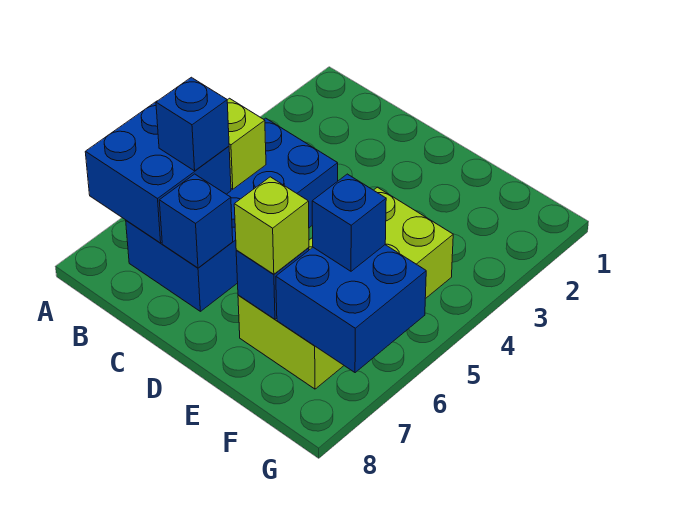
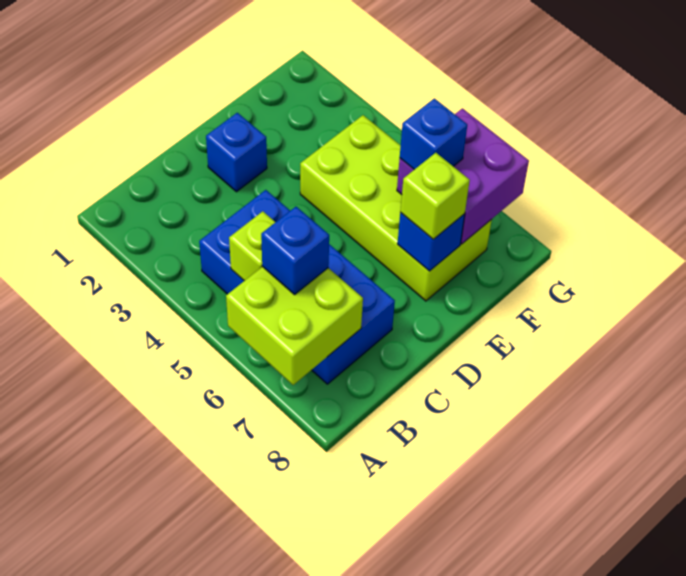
blue 2x2 brick [85,101,231,243] -> lime 2x2 brick [226,267,363,385]
blue 1x1 brick [159,174,233,268] -> blue 1x1 brick moved to [206,113,267,192]
blue 2x2 brick [276,245,426,373] -> purple 2x2 brick [397,108,529,244]

